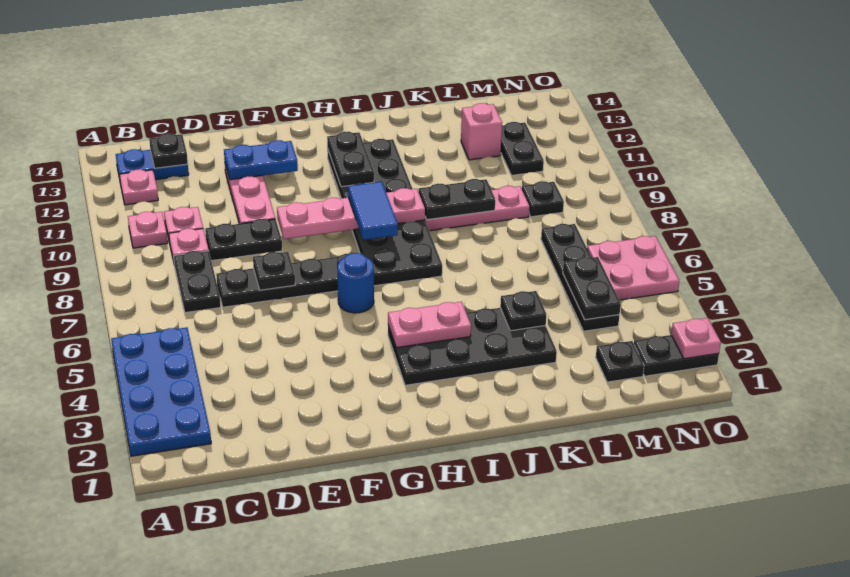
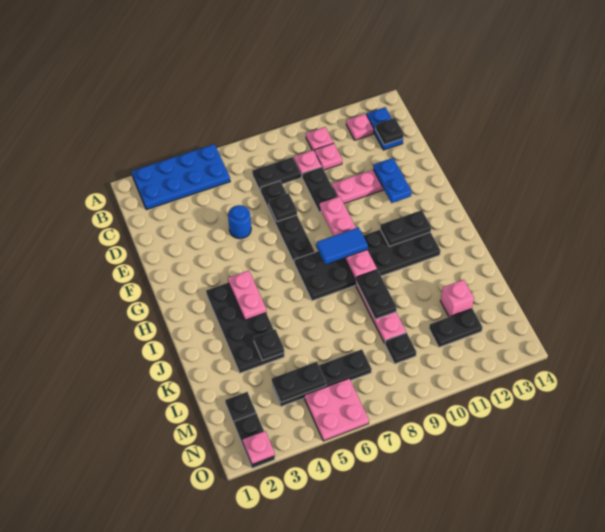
blue 1x1 round brick [337,253,374,313] -> blue 1x1 round brick moved to [228,205,251,239]

